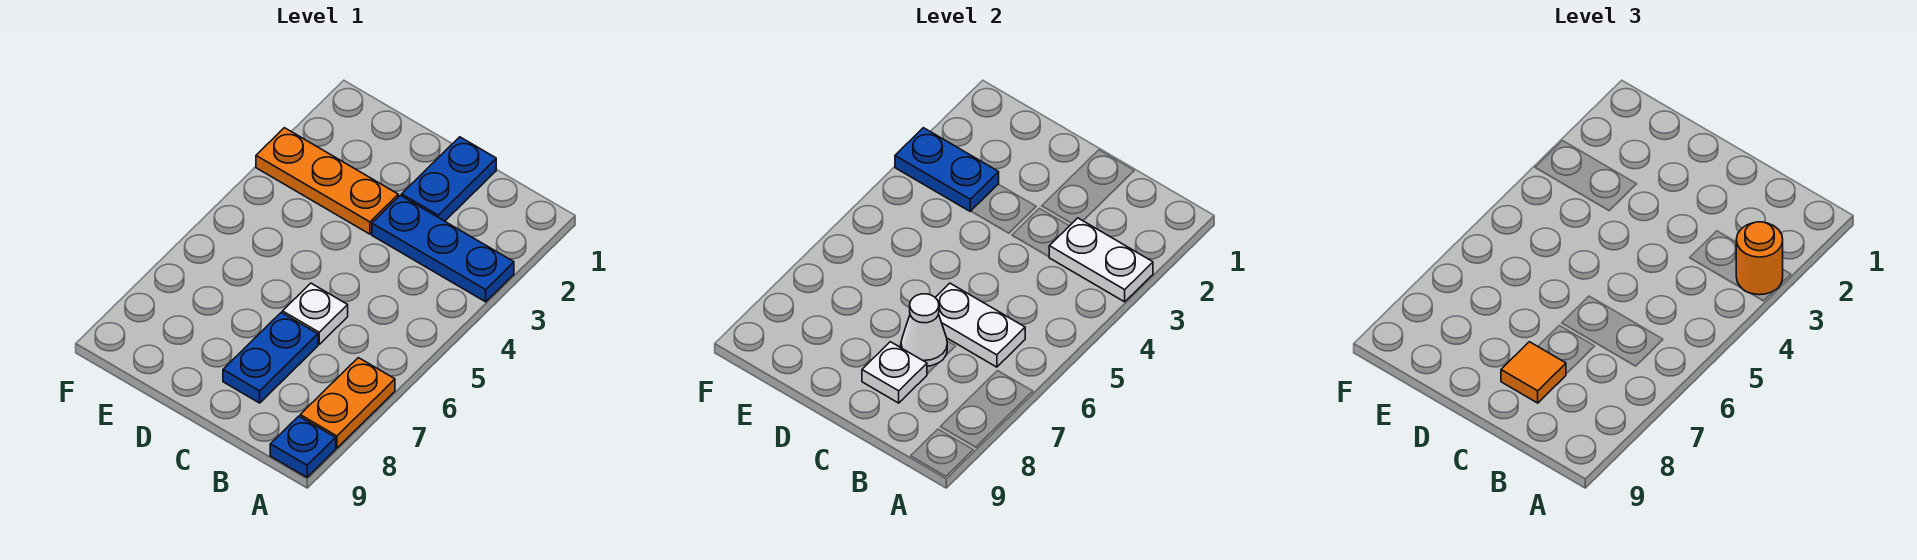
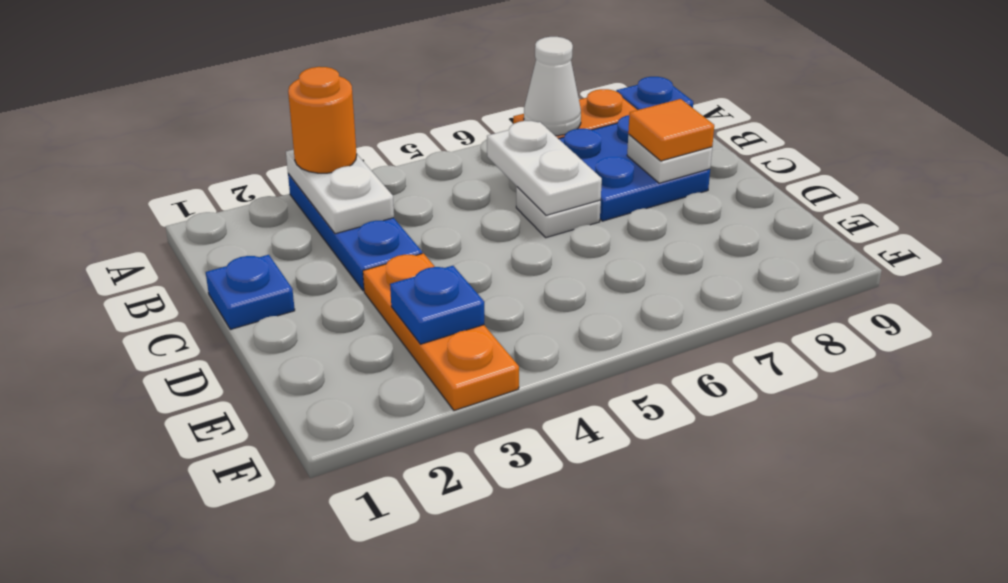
blue 1x2 plate [402,137,496,221] -> blue 1x1 plate [206,255,295,329]
blue 1x2 plate [223,313,318,403] -> blue 2x2 plate [559,115,710,221]
white 1x1 cone [901,294,947,366] -> white 1x1 cone moved to [524,37,581,136]
blue 1x2 plate [895,128,999,211] -> blue 1x1 plate [390,266,484,344]

